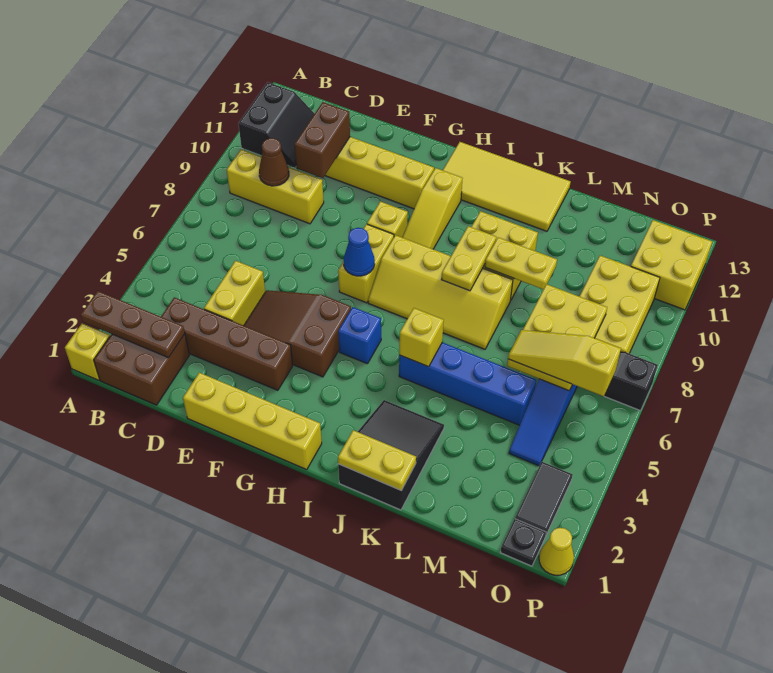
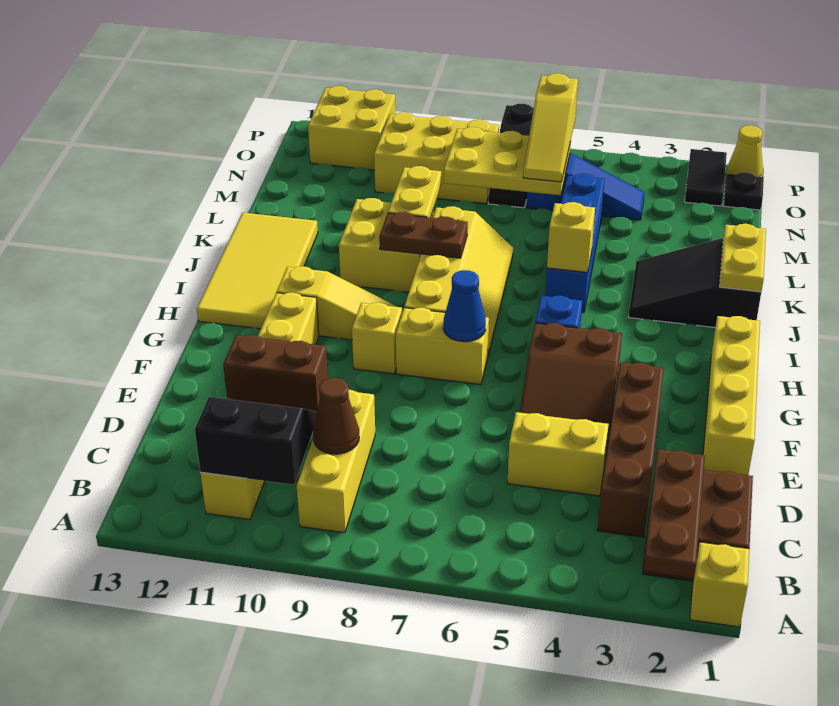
yellow 1x2 plate [441,226,496,291] -> brown 1x2 plate [379,212,468,258]
black 1x2 tile [515,462,573,535] -> black 1x2 tile turned to [685,149,727,206]

